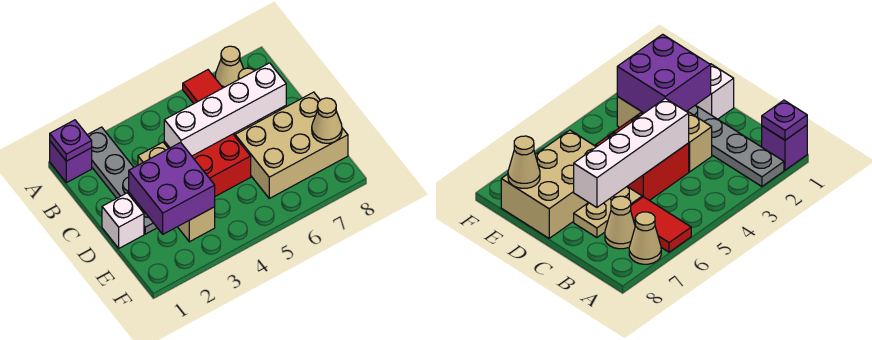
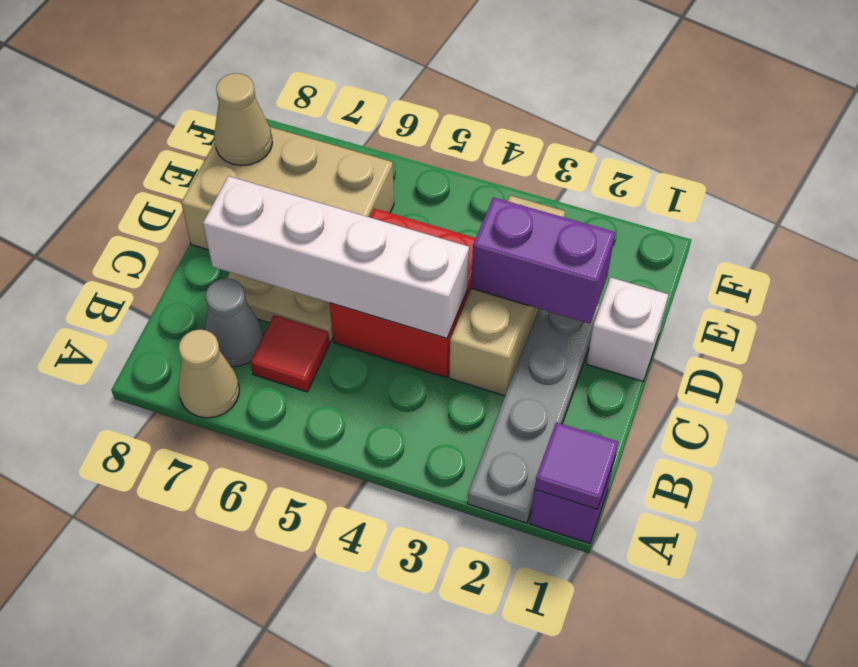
purple 1x1 plate [50,120,92,161] -> purple 1x1 tile [535,422,618,509]
red 1x2 tile [183,70,223,104] -> red 1x1 tile [251,315,330,392]
tan 1x1 cone [605,196,635,249] -> grey 1x1 cone [205,278,263,367]
purple 2x2 brick [129,143,215,234] -> purple 1x2 brick [471,197,615,324]

